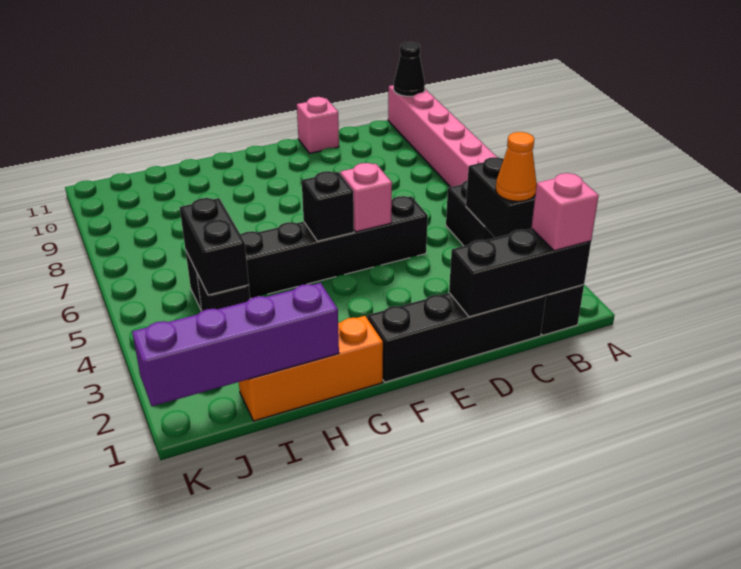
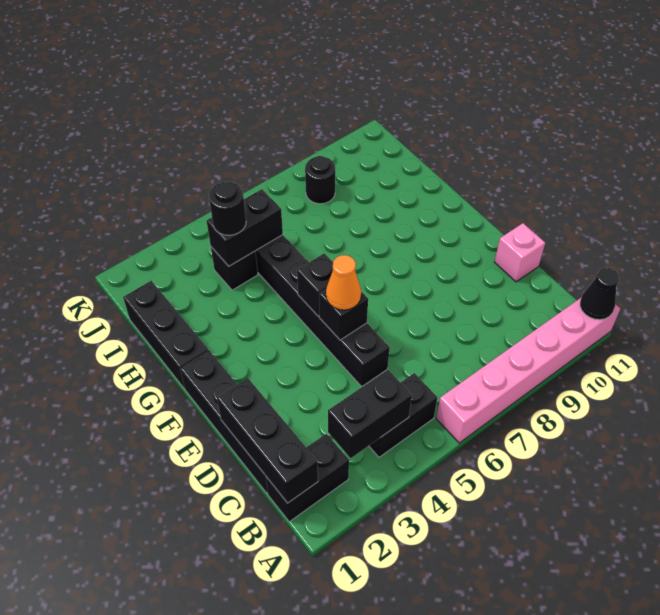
pink 1x1 brick [532,173,599,251] -> none
orange 1x1 cone [496,132,537,201] -> orange 1x1 cone moved to [326,255,361,310]
pink 1x1 brick [340,163,392,232] -> black 1x1 brick [319,289,368,340]
orange 1x3 brick [239,316,383,421] -> black 1x3 brick [123,281,208,389]
purple 1x4 brick [132,283,339,406] -> none
none -> black 1x1 round brick [209,182,246,235]
none -> black 1x1 round brick [305,156,335,204]

